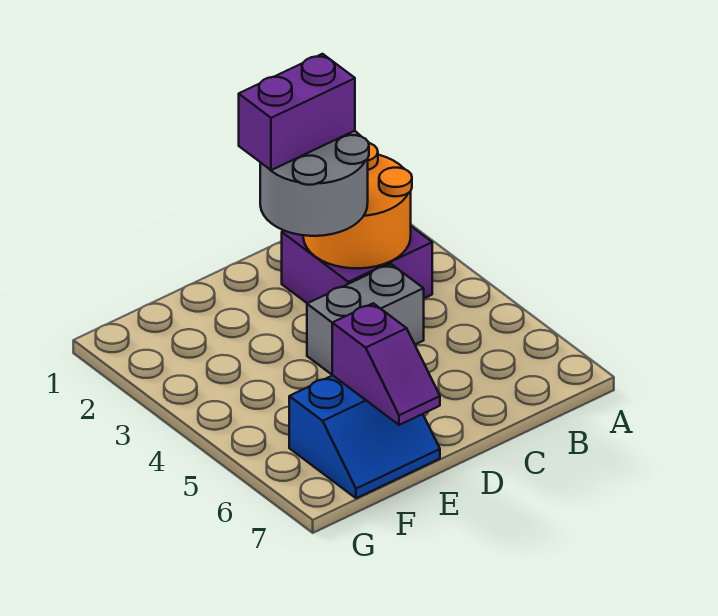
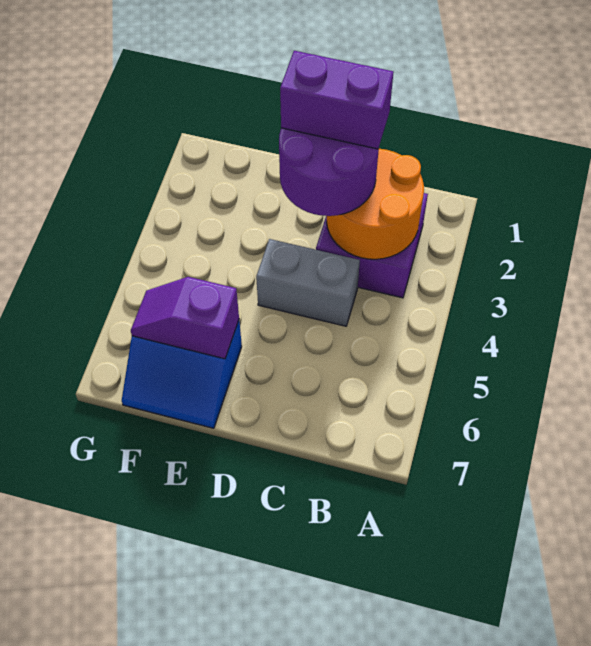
grey 2x2 round brick [260,131,369,236] -> purple 2x2 round brick [279,128,379,216]
purple 1x2 slope [332,303,440,425] -> purple 1x2 slope turned to [131,277,239,359]

